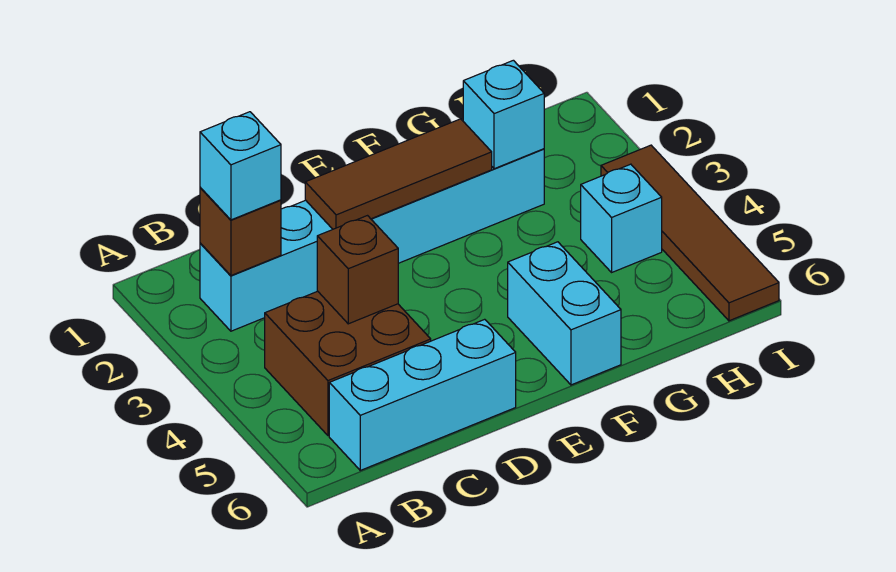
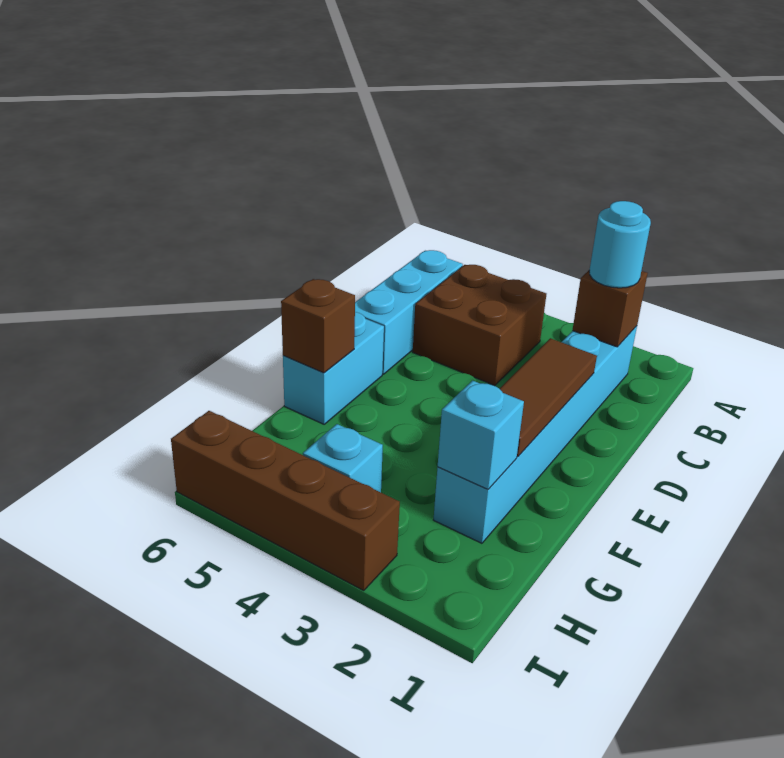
cyan 1x1 brick [200,112,281,220] -> cyan 1x1 round brick [589,201,651,288]
brown 1x1 brick [317,216,398,324] -> brown 1x1 brick moved to [281,279,355,373]
cyan 1x2 brick [508,242,621,385] -> cyan 1x2 brick turned to [283,312,384,424]
brown 1x4 tile [601,145,779,321] -> brown 1x4 brick [171,411,400,590]

